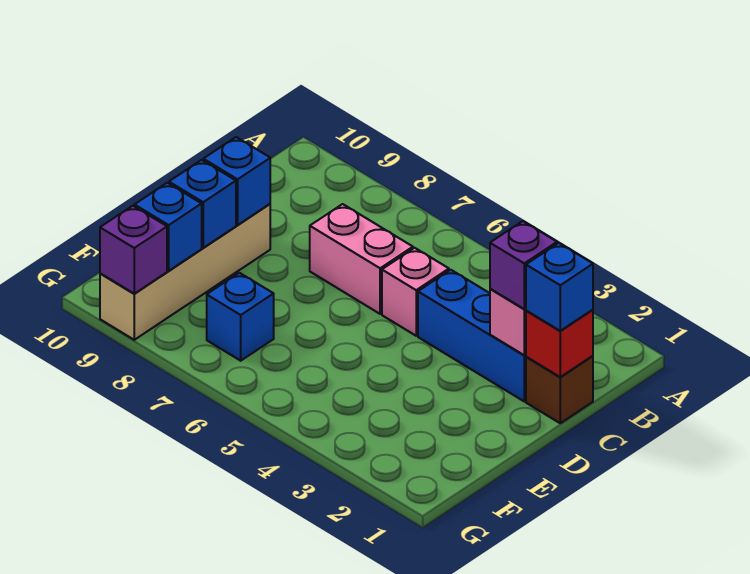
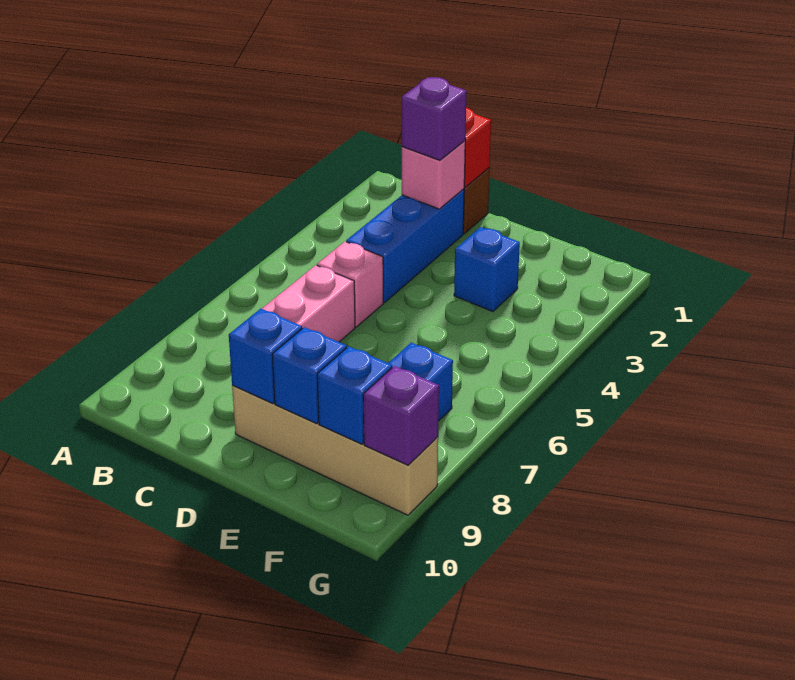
blue 1x1 brick [526,243,593,331] -> blue 1x1 brick moved to [454,227,520,312]

